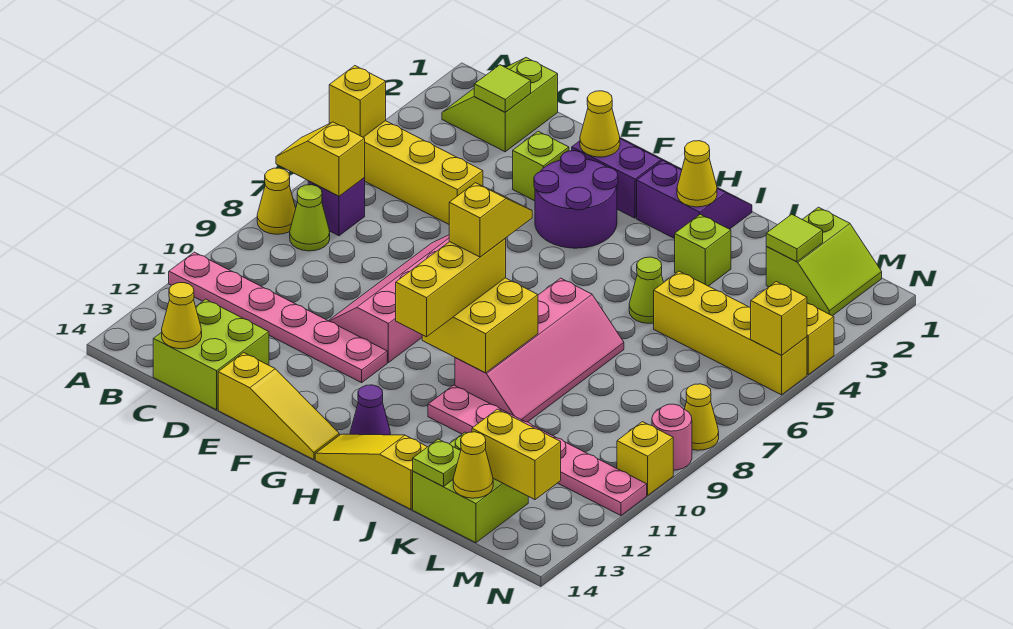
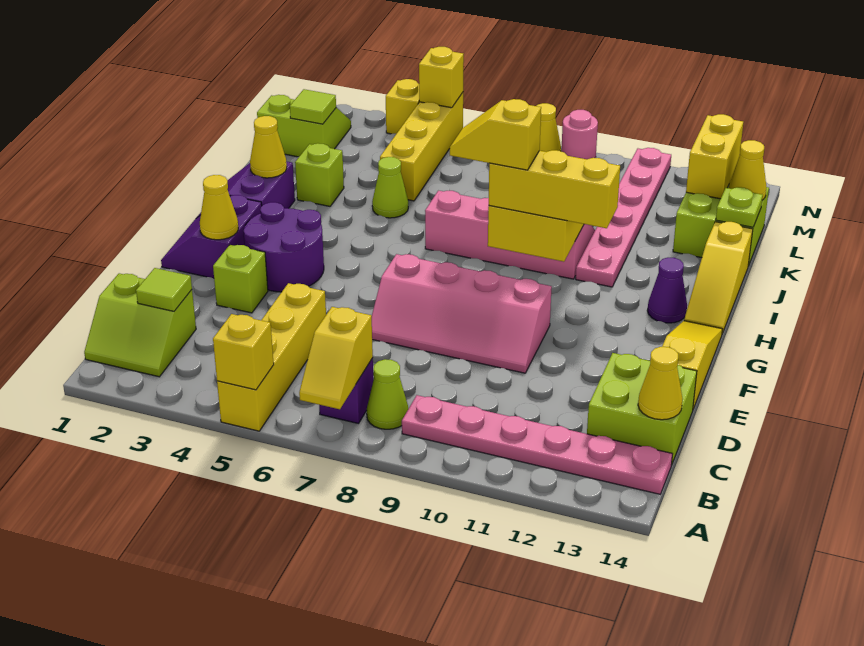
yellow 1x1 cone [257,168,296,234] -> none
pink 1x6 plate [169,252,387,383] -> pink 1x6 plate turned to [402,395,672,494]
yellow 1x1 brick [617,422,673,495] -> none

